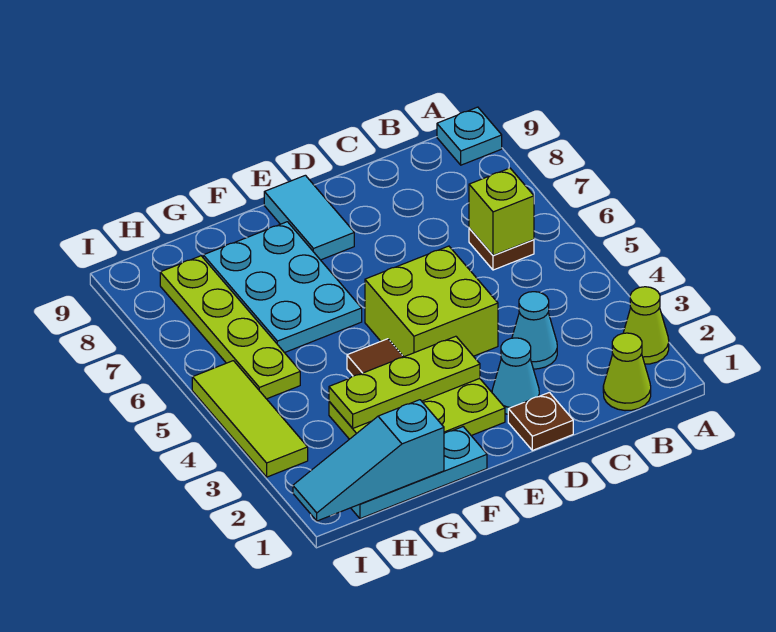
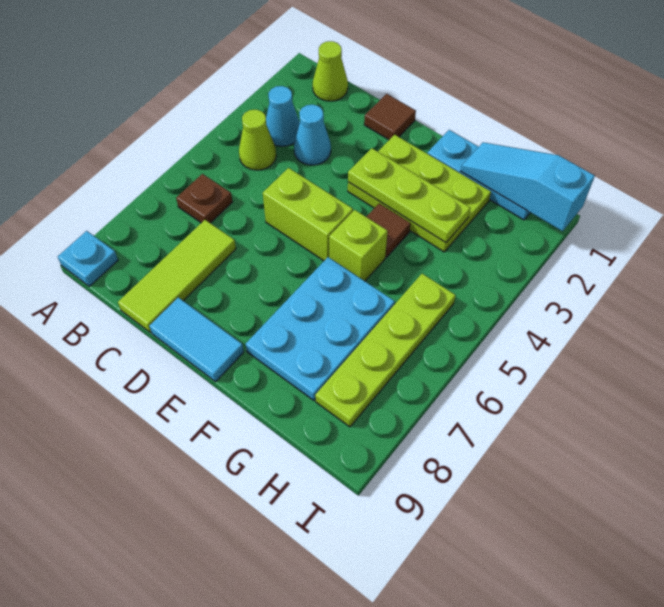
lime 1x1 cone [623,287,669,364] -> lime 1x1 cone moved to [239,110,276,170]
lime 1x1 brick [469,168,534,255] -> lime 1x1 brick moved to [329,210,388,281]
brown 1x1 plate [508,392,573,450] -> brown 1x1 tile [364,94,416,140]
cyan 1x1 cone [492,338,539,414] -> cyan 1x1 cone moved to [266,86,300,146]
lime 2x2 brick [365,246,498,357] -> lime 1x2 brick [263,168,353,261]
cyan 1x2 tile [264,175,354,260] -> cyan 1x2 tile turned to [149,297,244,382]
cyan 1x3 slope [293,400,444,521] -> cyan 1x3 slope turned to [461,142,595,231]
lime 1x3 tile [192,361,308,477] -> lime 1x3 tile moved to [118,220,236,333]

